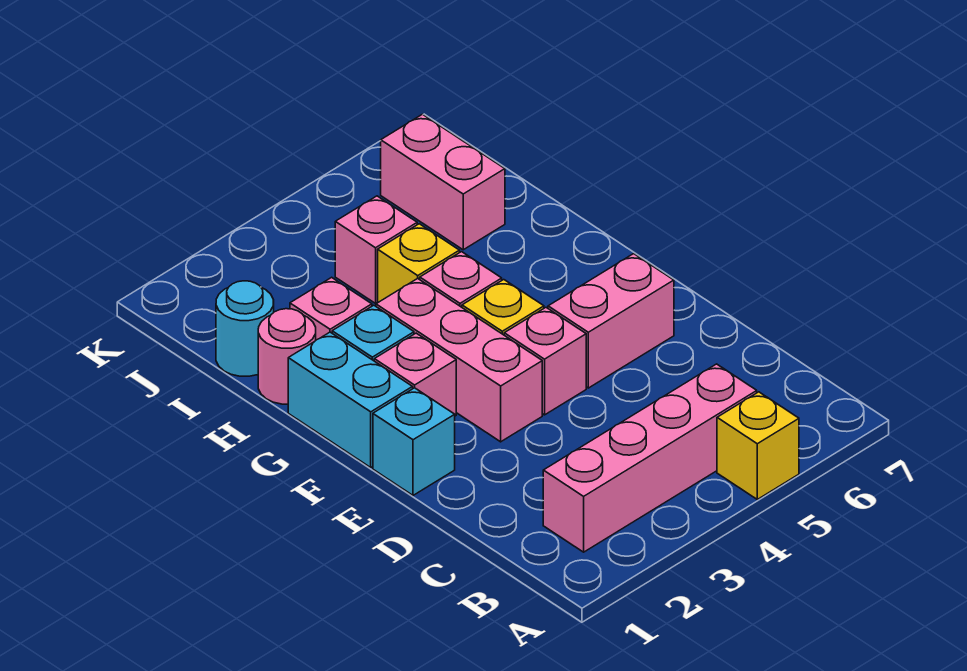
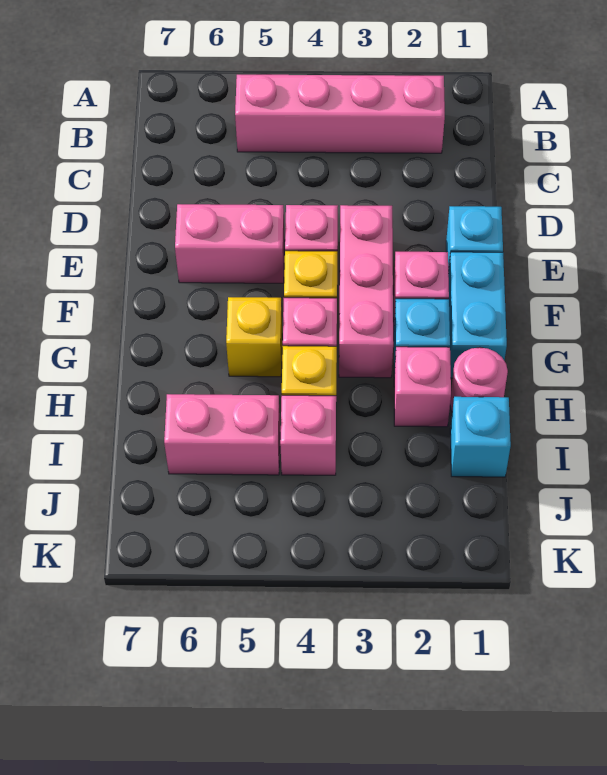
yellow 1x1 brick [717,392,799,499] -> yellow 1x1 brick moved to [226,297,282,377]
cyan 1x1 round brick [216,281,274,376] -> cyan 1x1 brick [450,397,511,477]
pink 1x2 brick [381,114,505,250] -> pink 1x2 brick turned to [164,394,280,475]

